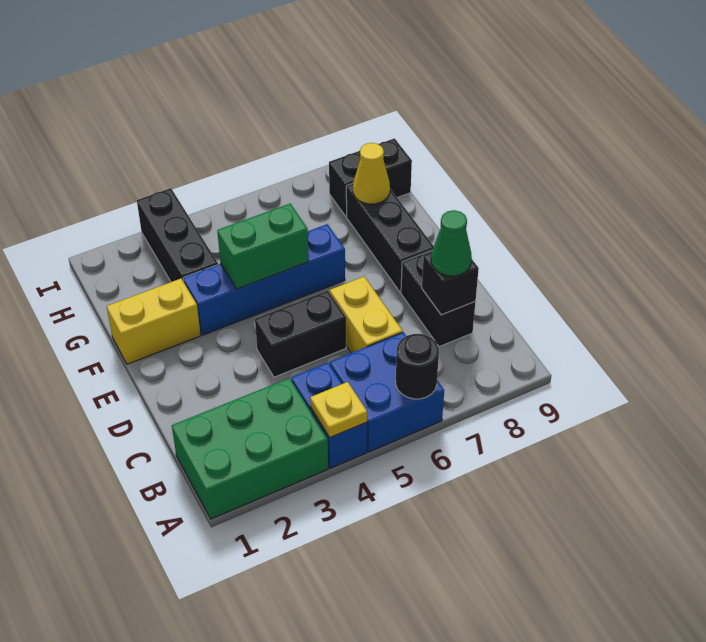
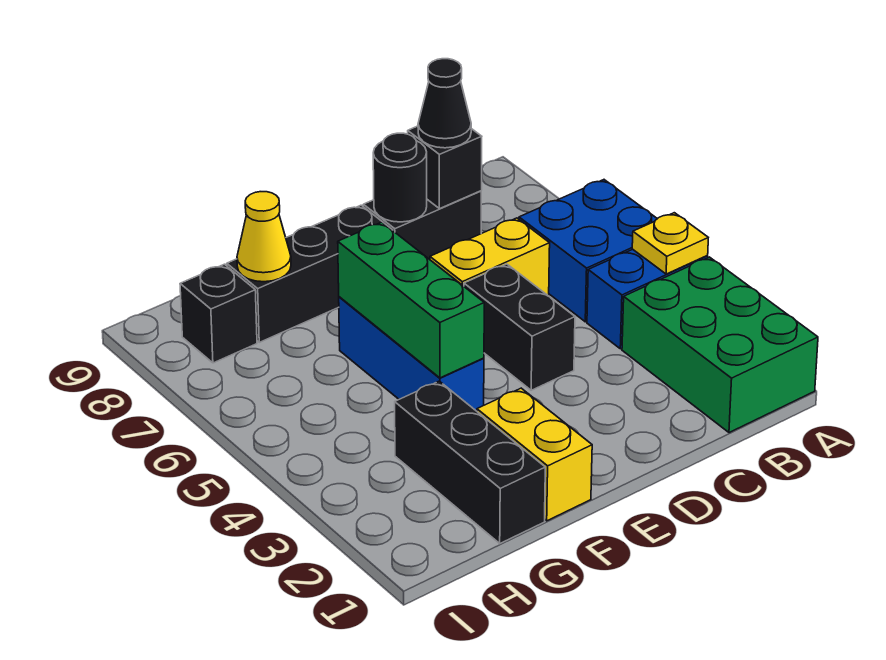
black 1x1 round brick [396,334,439,399] -> black 1x1 round brick moved to [373,133,427,222]
green 1x1 cone [431,210,472,276] -> black 1x1 cone [418,59,471,148]
blue 1x4 brick [183,224,345,335] -> blue 1x3 brick [339,297,484,411]
green 1x2 brick [217,204,309,289] -> green 1x3 brick [338,222,484,378]
black 1x3 brick [137,188,218,282] -> black 1x3 brick turned to [395,381,545,543]
black 1x2 brick [329,138,412,216] -> black 1x1 brick [180,264,257,363]

